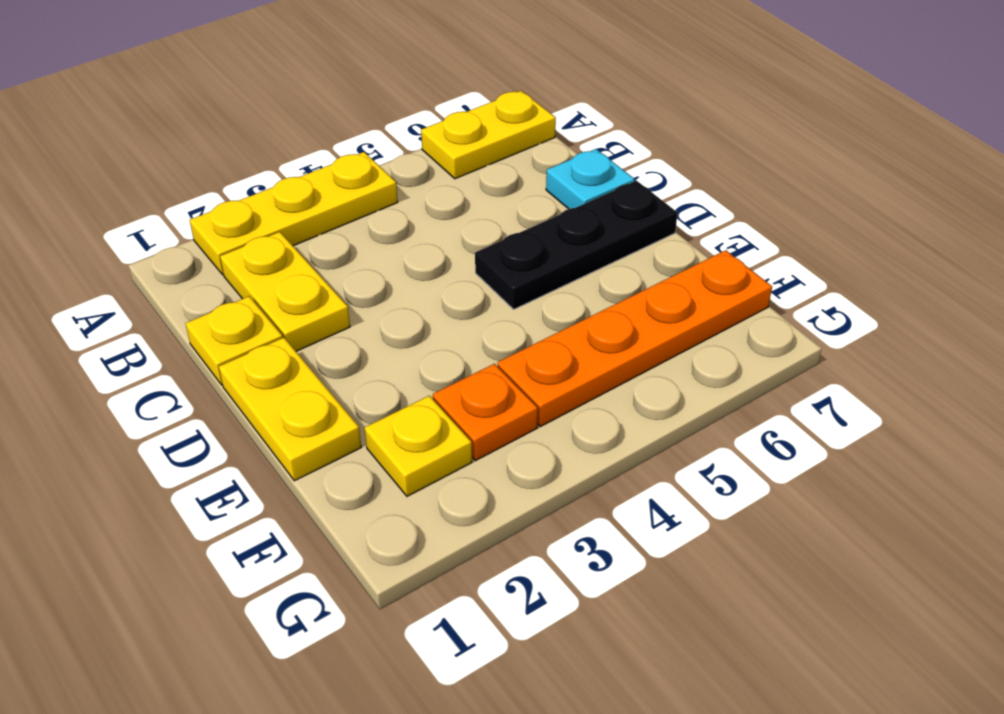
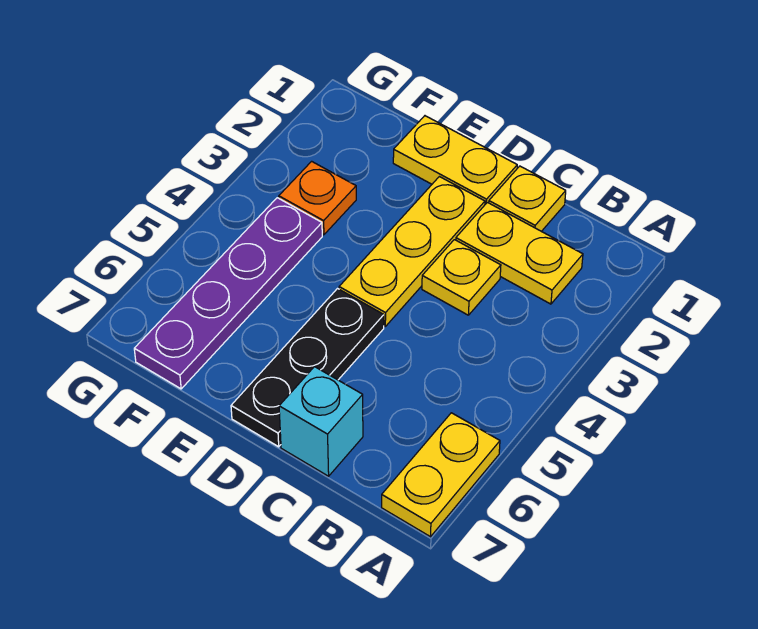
yellow 1x3 plate [190,152,398,275] -> yellow 1x3 plate moved to [339,177,485,326]
cyan 1x1 plate [546,149,635,209] -> cyan 1x1 brick [279,367,363,476]
yellow 1x1 plate [365,396,472,496] -> yellow 1x1 plate moved to [422,240,501,315]
orange 1x4 plate [498,250,772,426] -> purple 1x4 plate [134,198,322,389]

